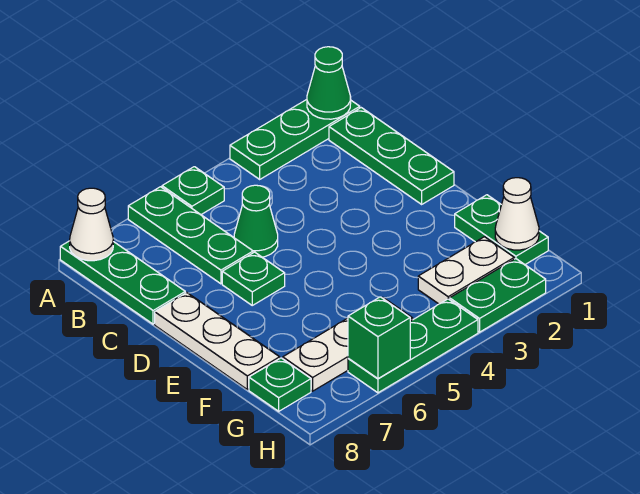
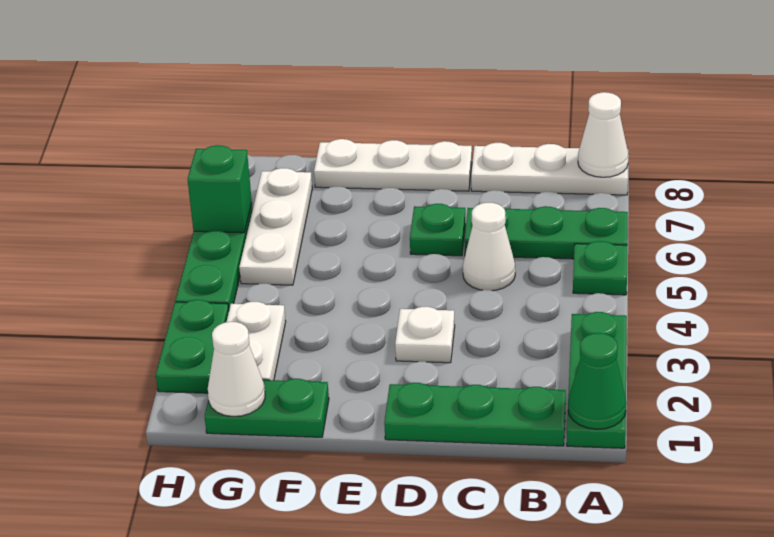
green 1x3 plate [60,241,185,324] -> white 1x3 plate [471,143,628,195]
green 1x1 cone [234,185,278,257] -> white 1x1 cone [463,203,515,291]
none -> white 1x1 plate [395,307,455,363]
green 1x1 plate [249,358,311,411] -> none

